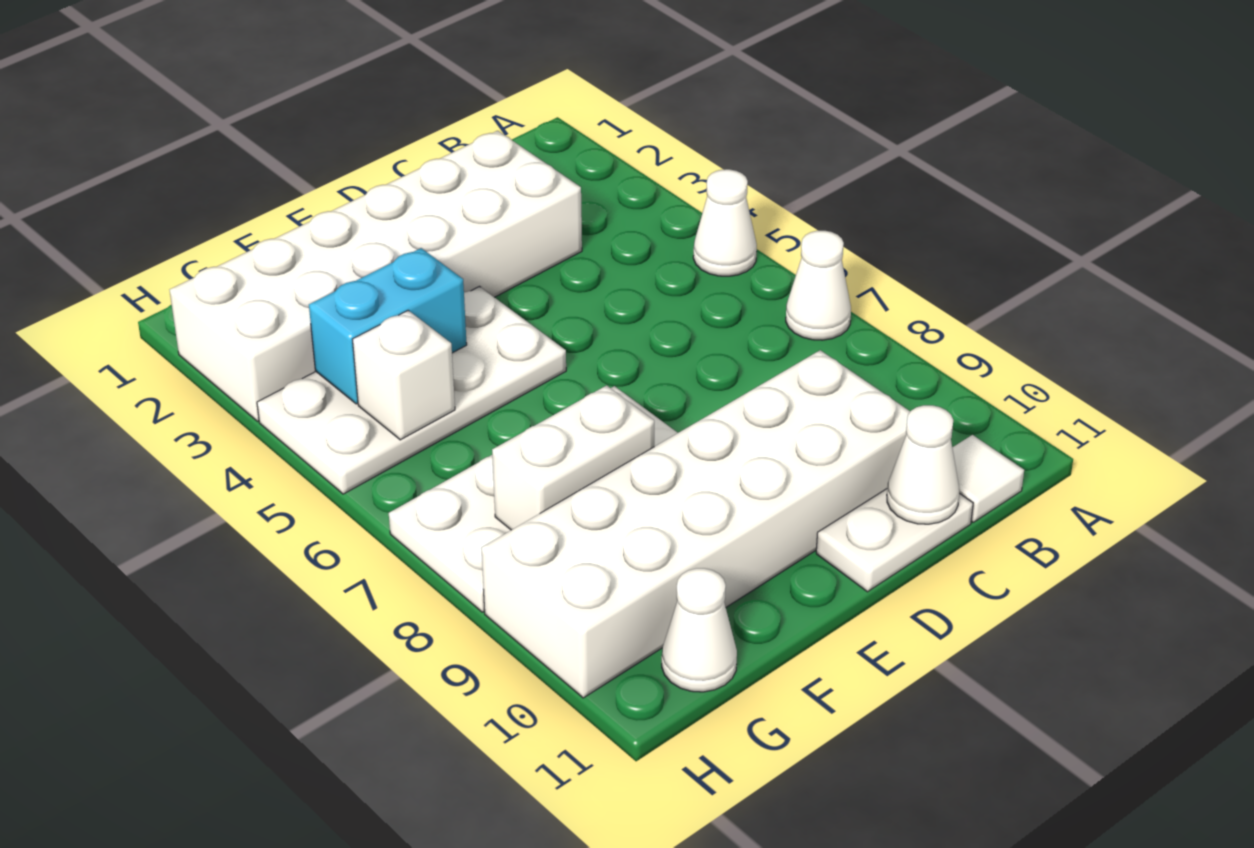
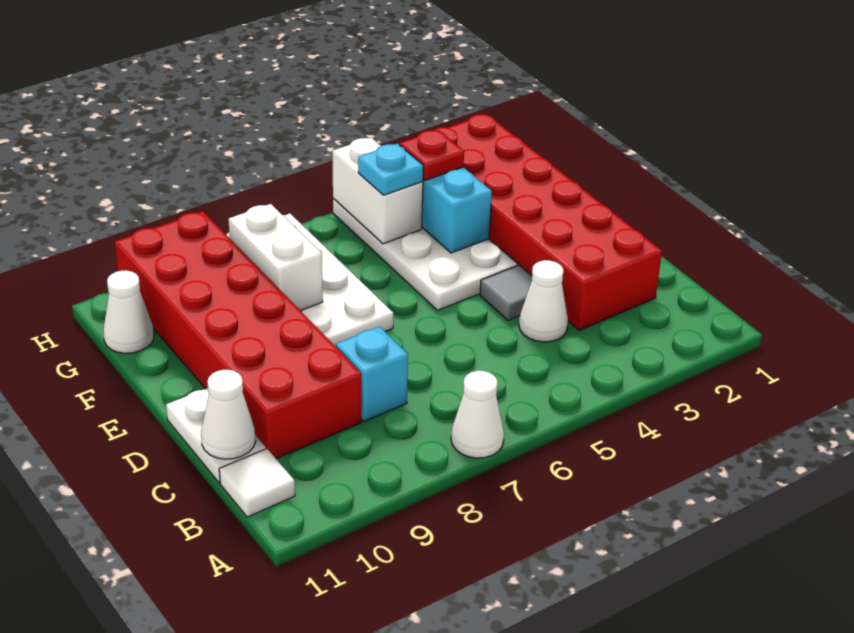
white 1x1 cone [693,169,757,276] -> white 1x1 cone moved to [519,260,568,342]
white 2x6 brick [170,131,582,421] -> red 2x6 brick [434,114,662,330]
none -> cyan 1x1 brick [336,327,408,421]
white 2x6 brick [481,350,910,698] -> red 2x6 brick [115,211,361,459]
none -> grey 1x1 tile [480,265,532,320]
none -> red 1x1 plate [400,130,464,180]
white 1x1 brick [352,310,455,440] -> white 1x2 brick [332,138,423,244]
none -> cyan 1x1 plate [358,144,424,195]

